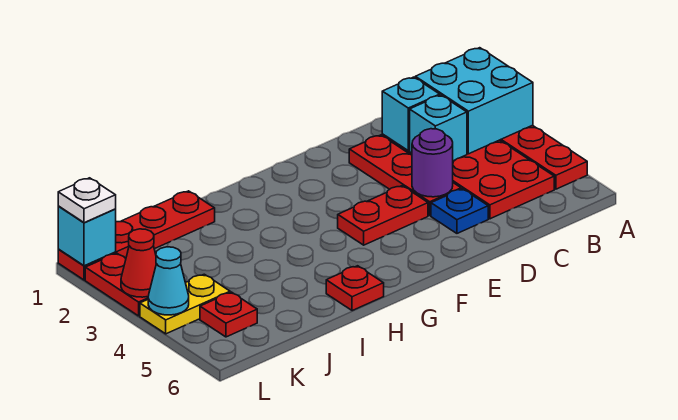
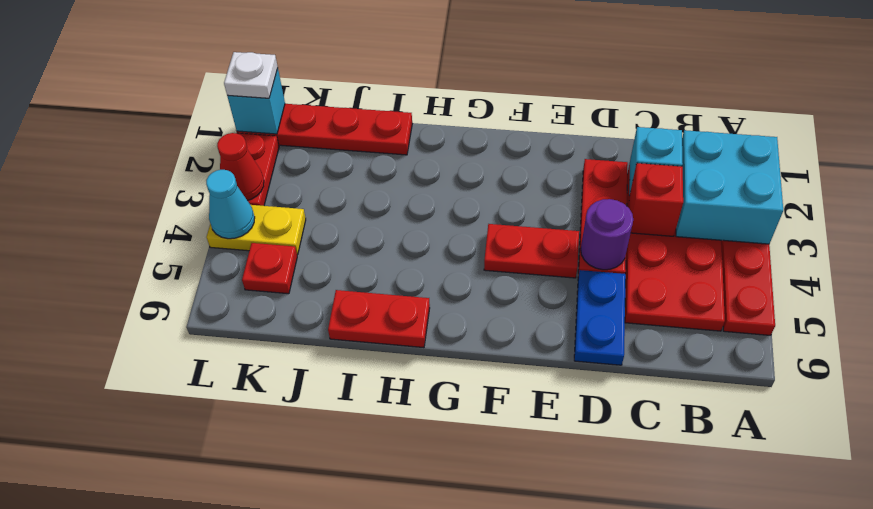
cyan 1x1 brick [410,95,467,161] -> red 1x1 brick [629,163,683,236]
blue 1x1 plate [431,189,488,233] -> blue 1x2 plate [574,270,626,365]
red 1x1 plate [326,266,384,311] -> red 1x2 plate [328,290,430,348]

